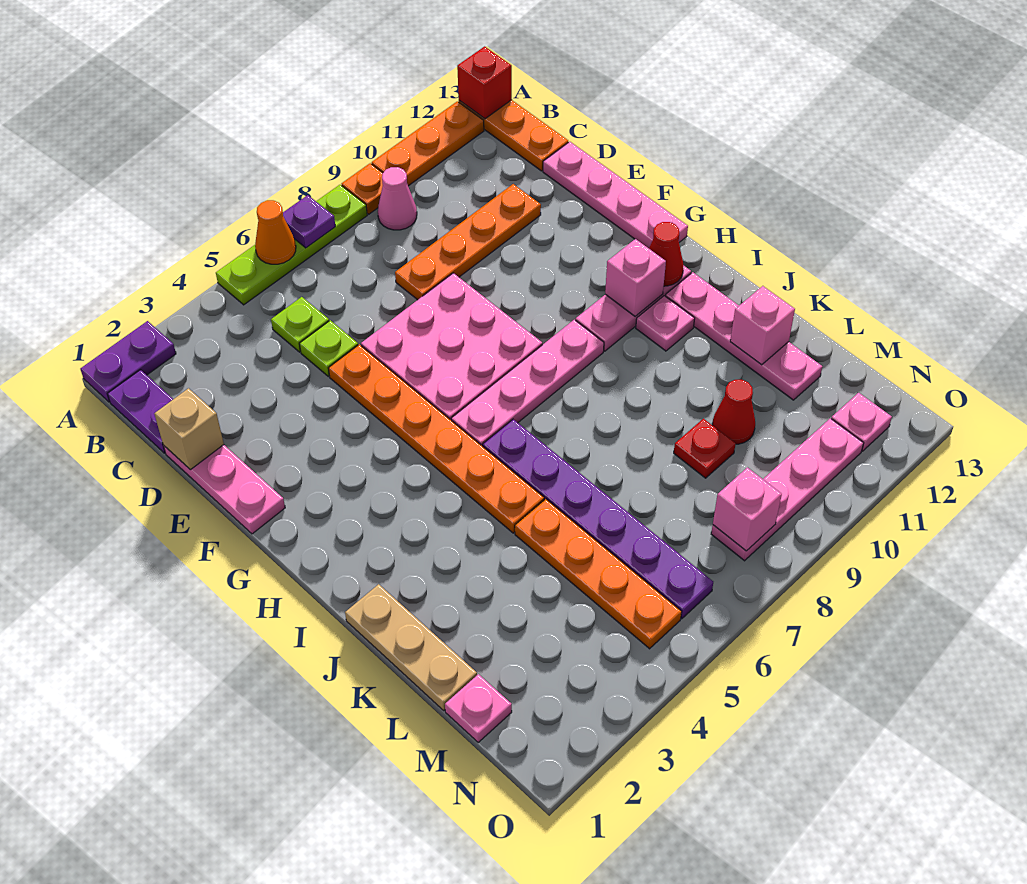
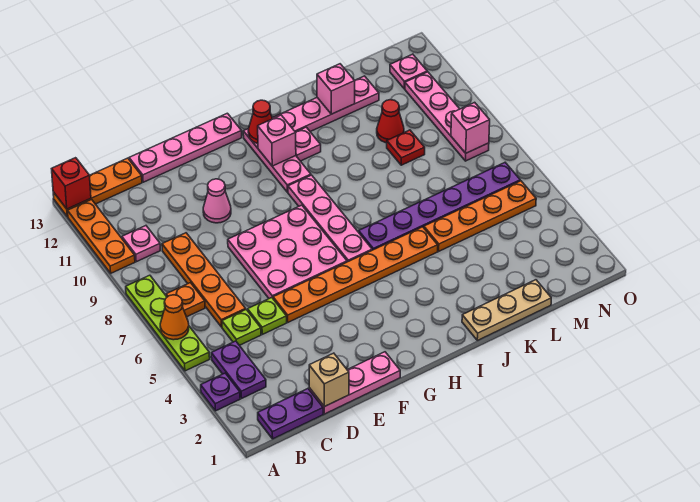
purple 1x2 plate [80,321,176,402] -> purple 1x2 plate moved to [211,341,266,399]
purple 1x1 plate [283,195,335,248] -> purple 1x1 plate moved to [201,373,240,411]
orange 1x1 plate [342,163,383,214] -> orange 1x1 plate moved to [166,283,205,317]
pink 1x1 cone [378,167,417,230] -> pink 1x1 cone moved to [203,179,231,223]
orange 1x4 plate [395,184,541,300] -> orange 1x4 plate moved to [162,233,246,327]
pink 1x1 plate [445,674,512,742] -> pink 1x1 plate moved to [122,226,160,262]

